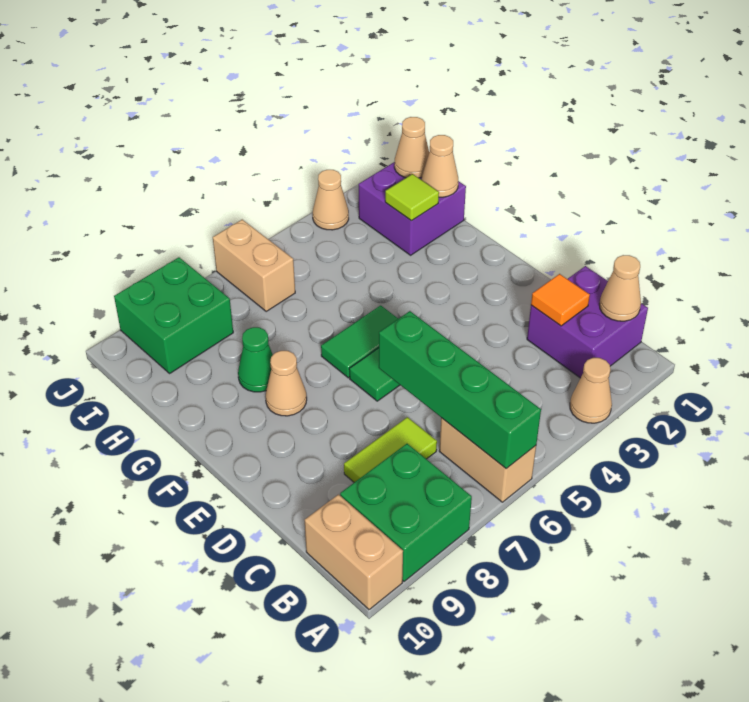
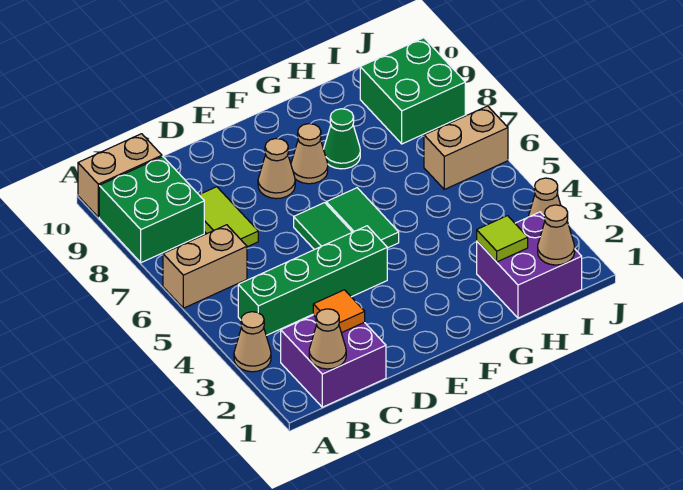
green 1x4 brick [379,311,541,469] -> green 1x4 brick moved to [238,226,387,335]
tan 1x1 cone [422,135,458,197] -> tan 1x1 cone moved to [258,139,295,199]

